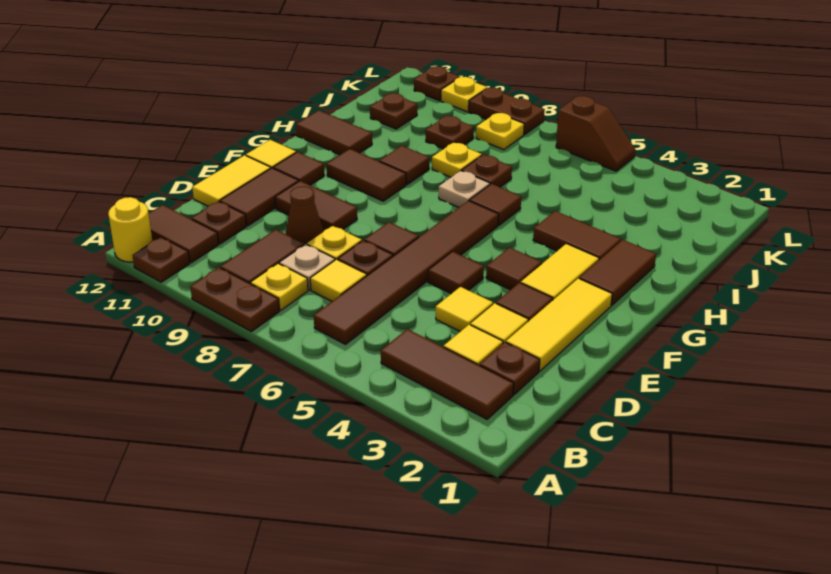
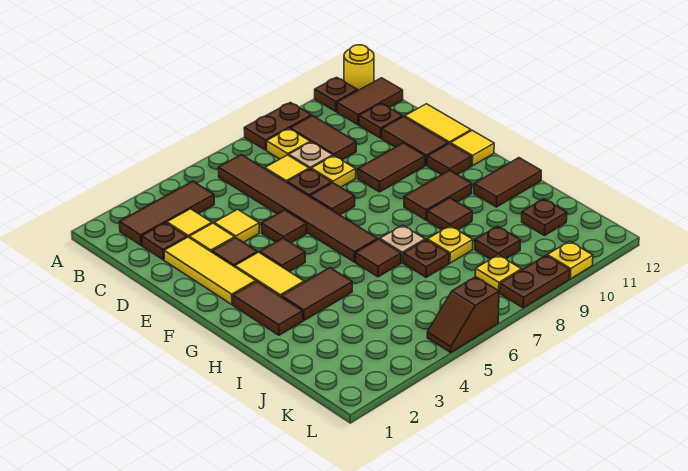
brown 1x1 cone [286,186,323,245] -> none
brown 1x1 plate [414,66,459,101] -> none

